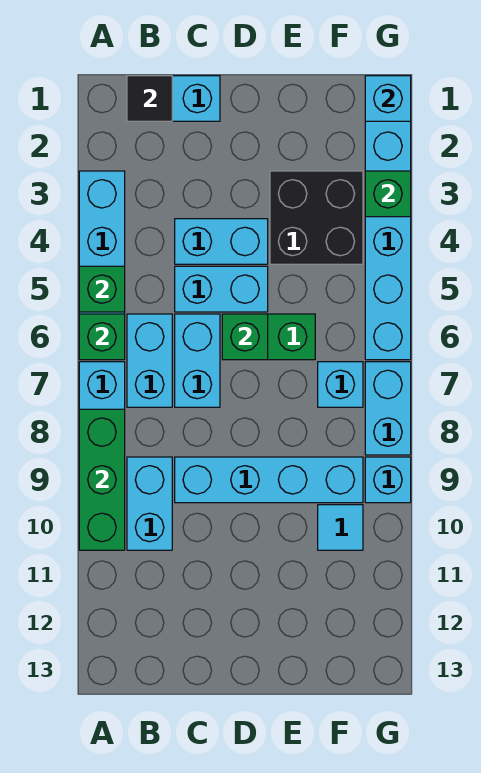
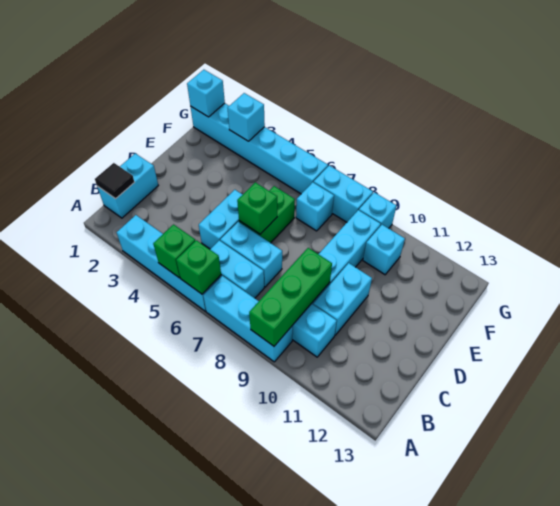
green 1x3 brick [79,409,125,550] -> green 1x3 brick turned to [249,248,332,346]
cyan 1x2 brick [175,219,268,264] -> cyan 1x2 brick moved to [314,263,372,335]
black 2x2 brick [270,171,363,264] -> none
cyan 1x1 tile [318,505,363,550] -> cyan 1x1 brick [363,225,405,275]
green 1x1 brick [365,171,411,217] -> cyan 1x1 brick [228,93,265,141]

